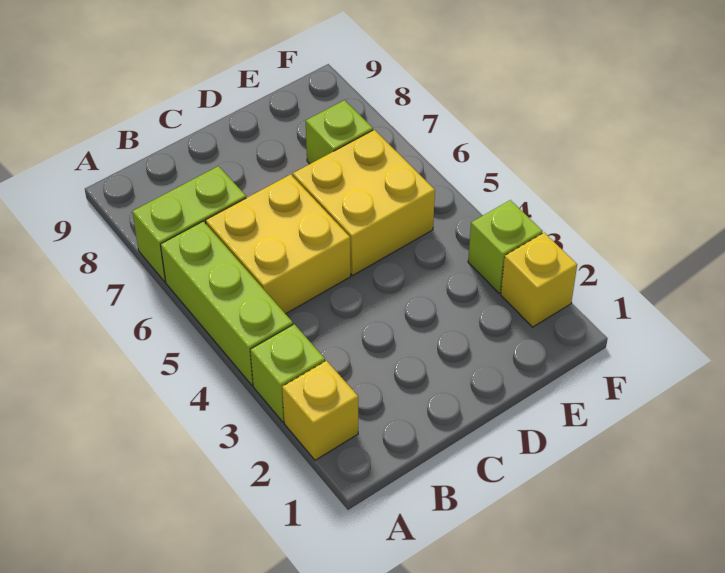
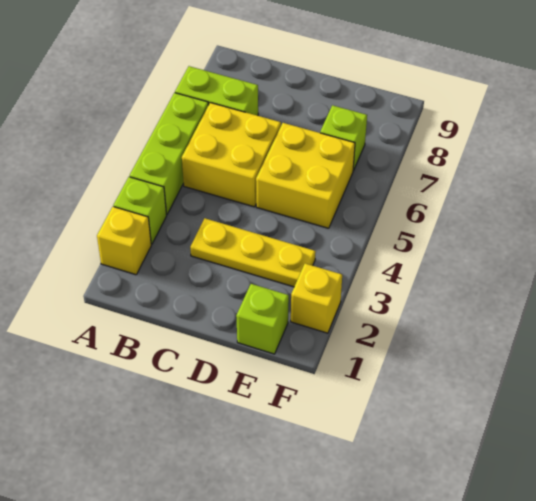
none -> yellow 1x3 plate [190,218,316,287]
lime 1x1 brick [468,200,542,293] -> lime 1x1 brick moved to [236,284,289,354]

